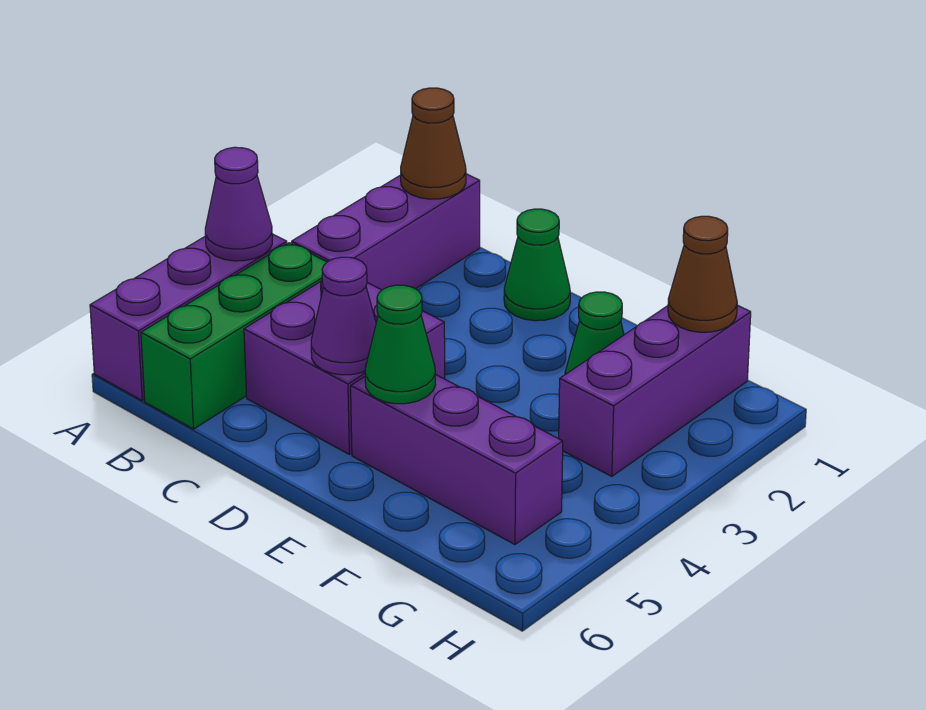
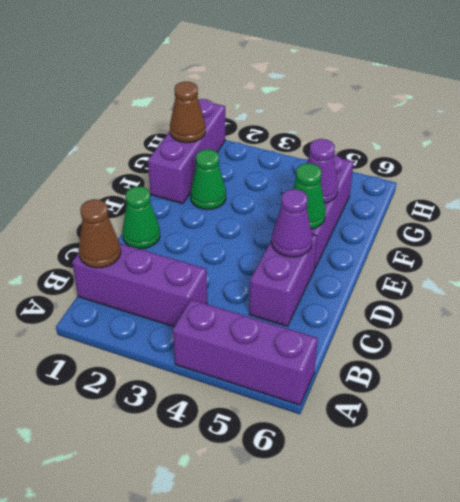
purple 1x1 cone [205,147,272,261] -> purple 1x1 cone moved to [307,139,338,203]
green 1x3 brick [141,243,327,429] -> none
purple 2x2 brick [244,281,445,454] -> purple 1x2 brick [249,234,317,326]
purple 1x3 brick [559,305,751,476] -> purple 1x3 brick turned to [148,99,225,204]

